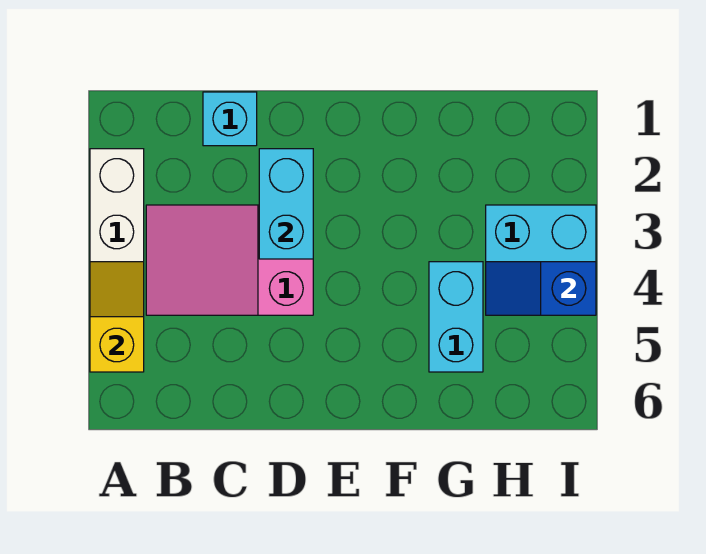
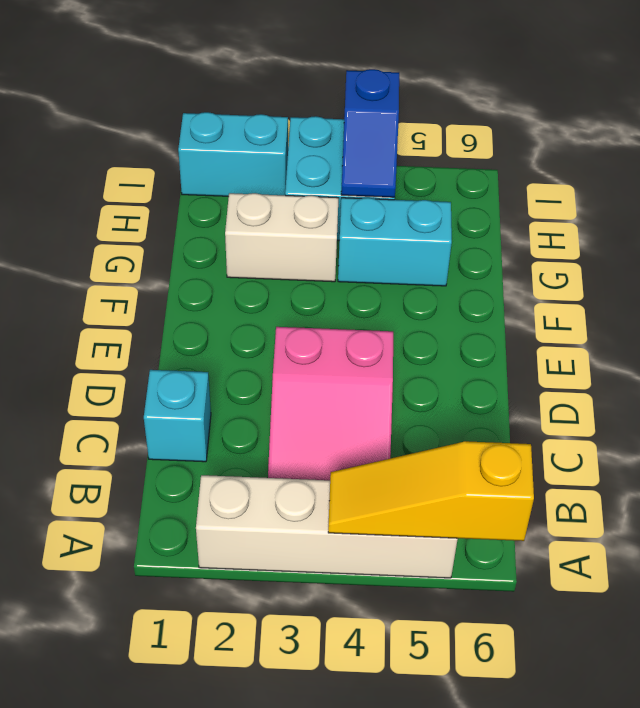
yellow 1x2 slope [90,262,144,372] -> yellow 1x3 slope [328,441,534,541]
cyan 1x2 brick [259,149,313,259] -> cyan 1x2 brick moved to [178,112,288,196]
none -> white 1x2 brick [225,193,339,282]

